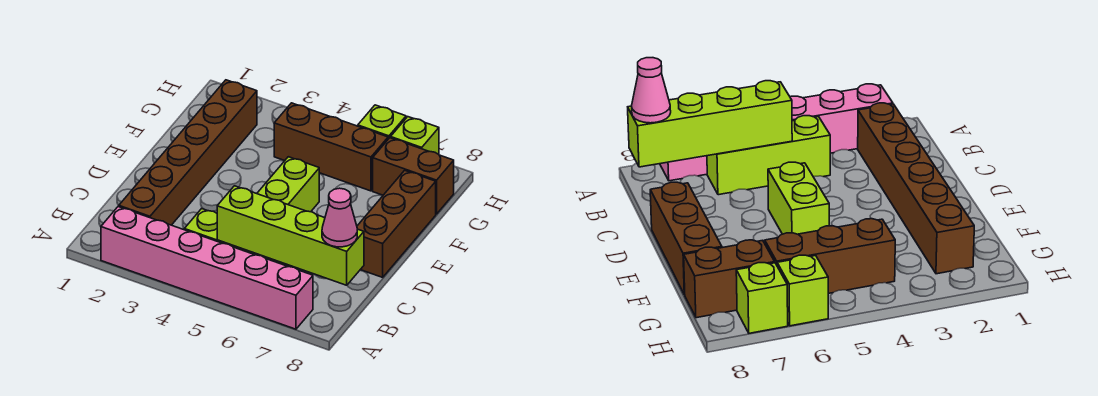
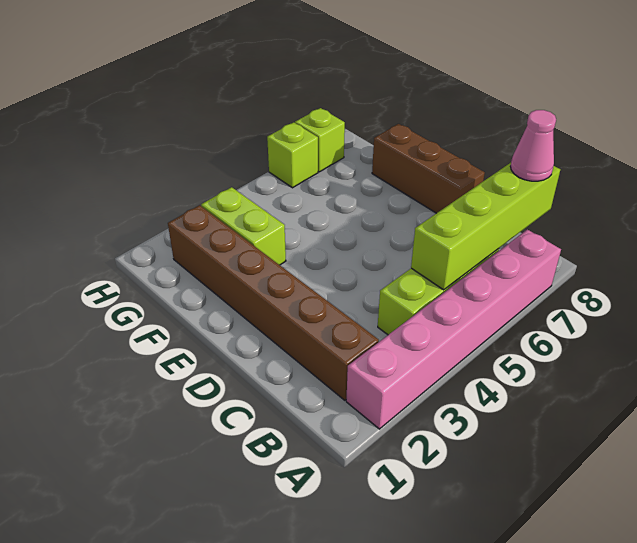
lime 1x2 brick [257,157,319,212] -> lime 1x2 brick moved to [201,187,286,265]
brown 1x3 brick [274,103,388,191] -> none
brown 1x2 brick [373,138,454,214] -> none

